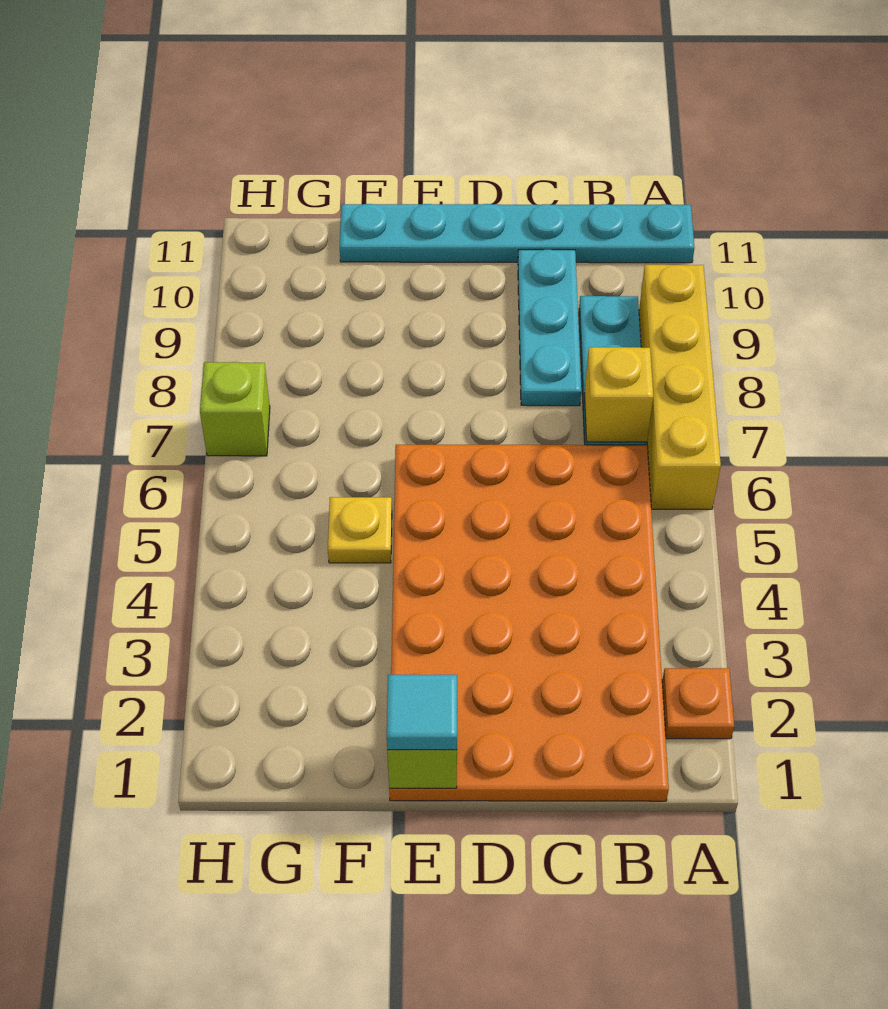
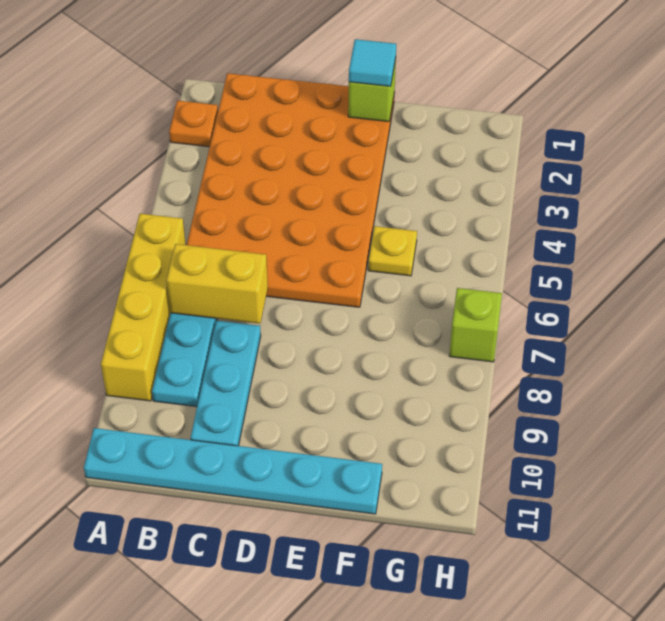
yellow 1x1 brick [584,347,653,442] -> yellow 1x2 brick [166,244,268,323]

